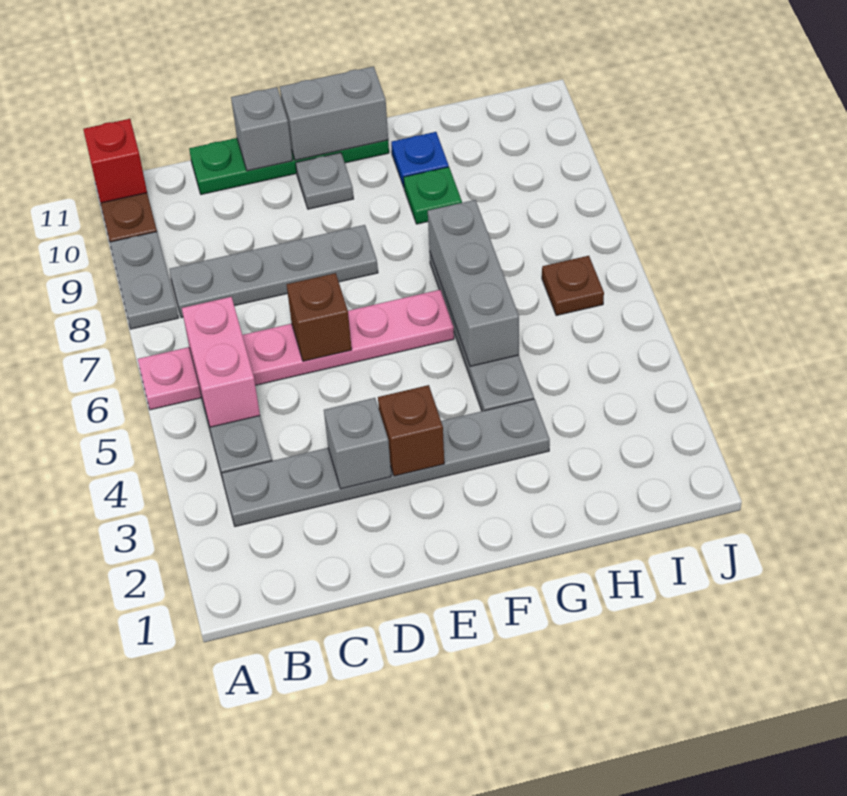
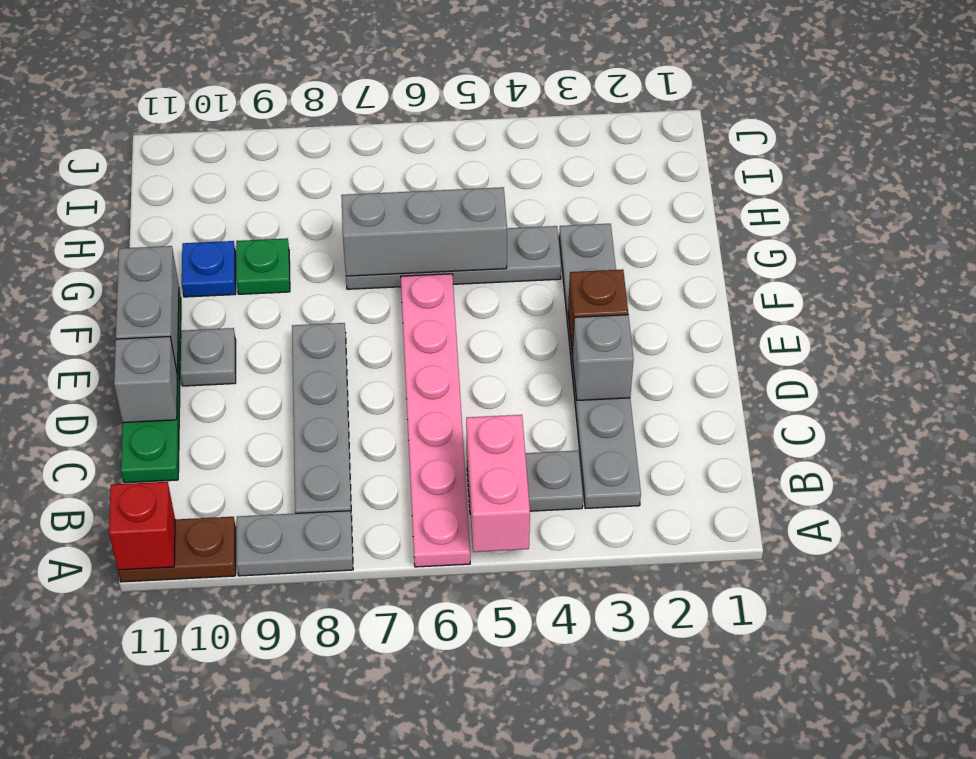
pink 1x2 brick [182,297,260,427] -> pink 1x2 brick turned to [466,415,530,552]
brown 1x1 brick [287,273,352,361] -> none
brown 1x1 plate [542,256,604,315] -> none

